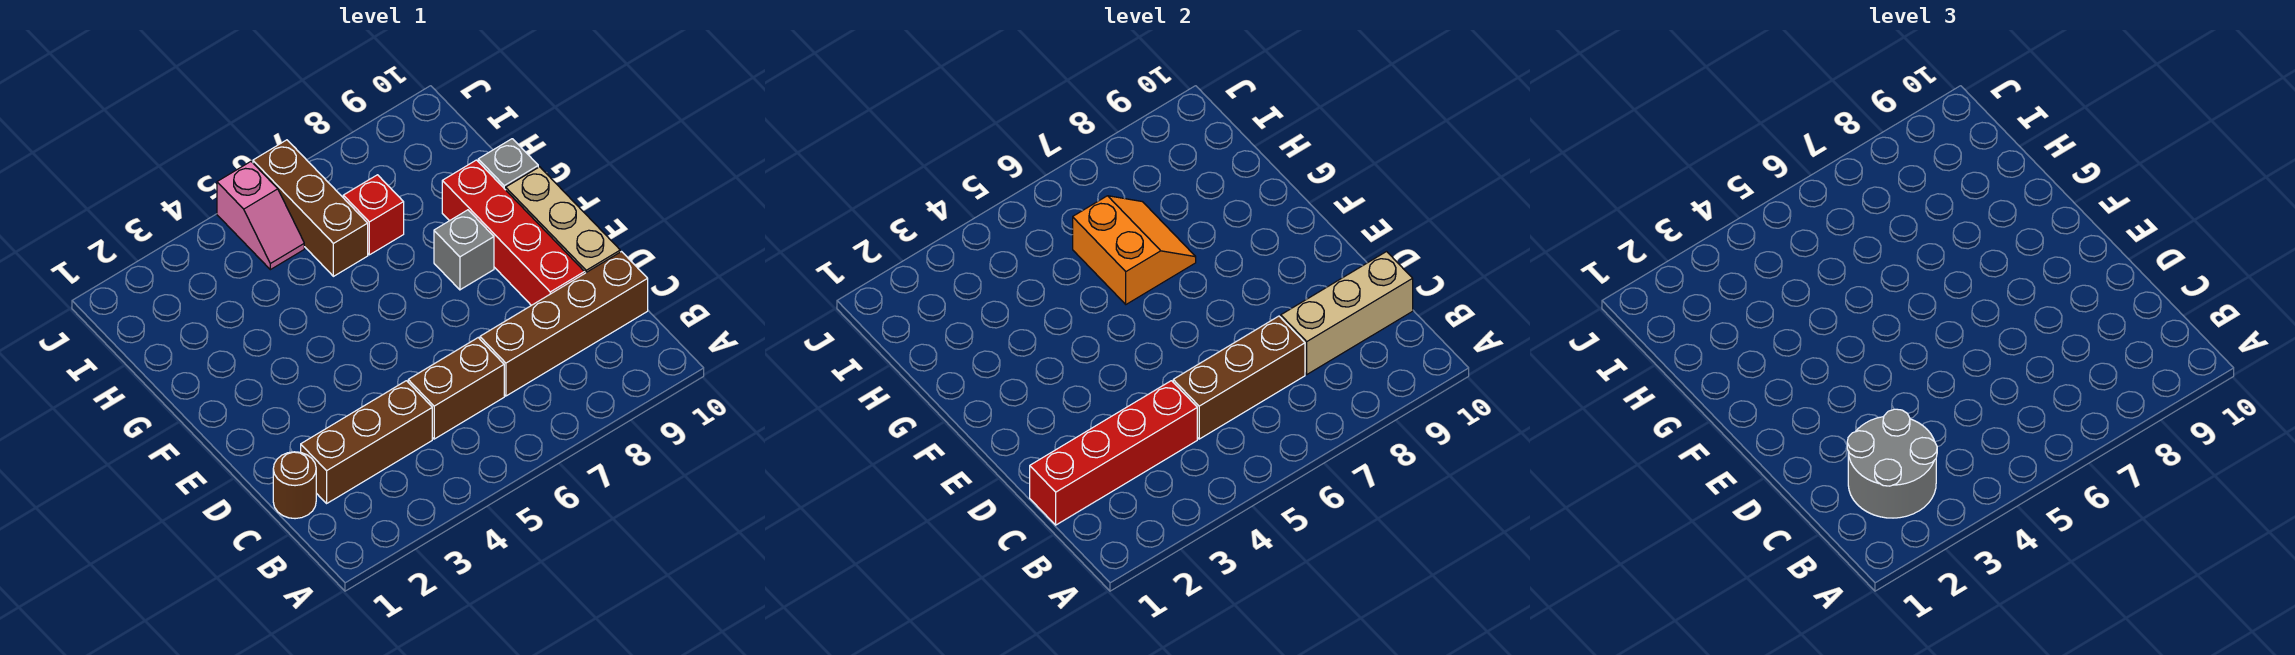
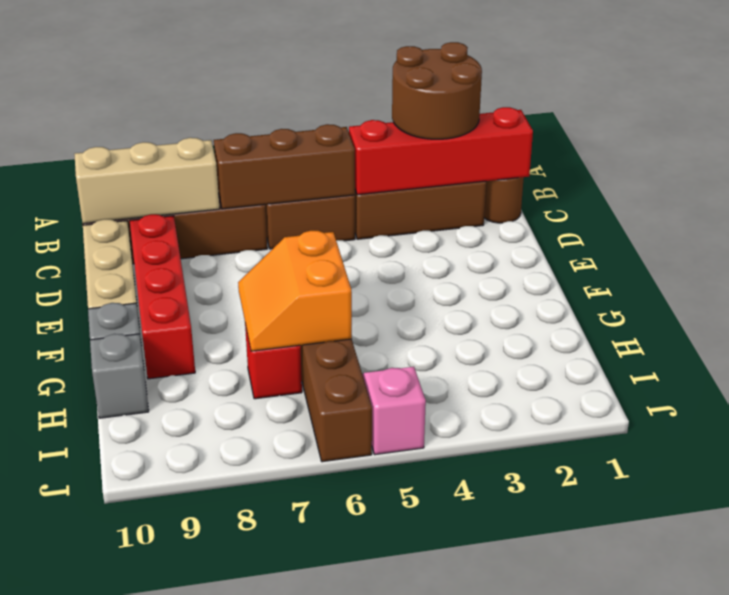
grey 2x2 round brick [1847,409,1937,518] -> brown 2x2 round brick [392,42,482,139]
grey 1x1 brick [434,210,494,290] -> grey 1x1 brick moved to [90,334,149,418]

